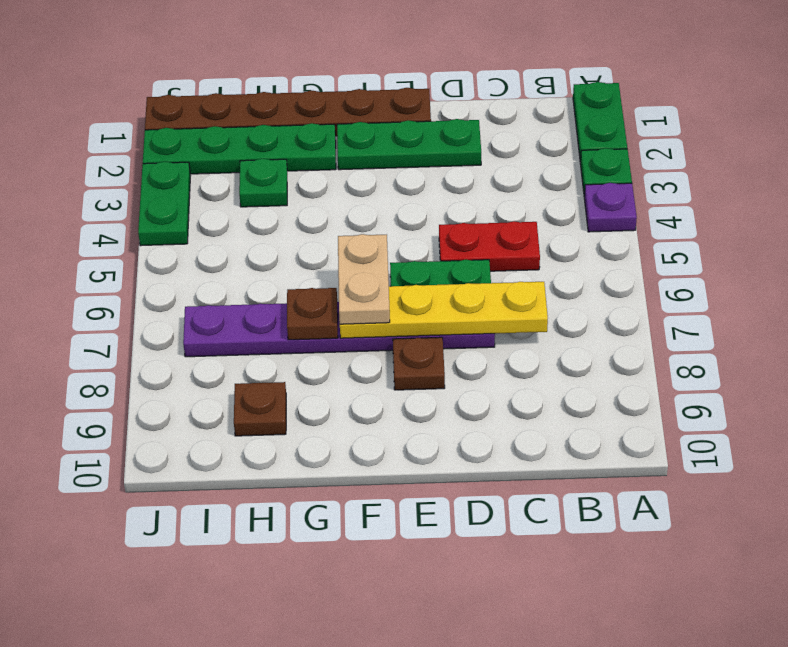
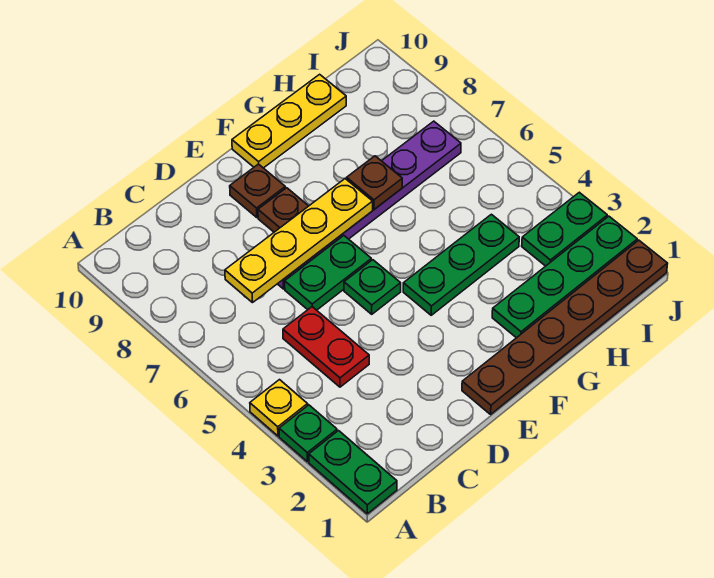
purple 1x1 plate [584,183,637,232] -> yellow 1x1 plate [250,380,308,436]
red 1x2 plate [439,221,540,271] -> red 1x2 plate turned to [283,307,369,387]
green 1x3 plate [337,119,481,170] -> green 1x3 plate moved to [403,214,519,315]
tan 1x2 plate [338,234,390,324] -> none
none -> yellow 1x3 plate [232,74,346,168]
green 1x1 plate [239,159,287,207] -> green 1x1 plate moved to [344,260,401,314]
brown 1x1 plate [234,382,286,436] -> brown 1x1 plate moved to [230,164,285,218]
green 1x2 plate [138,161,190,246] -> green 1x2 plate turned to [522,192,607,266]

